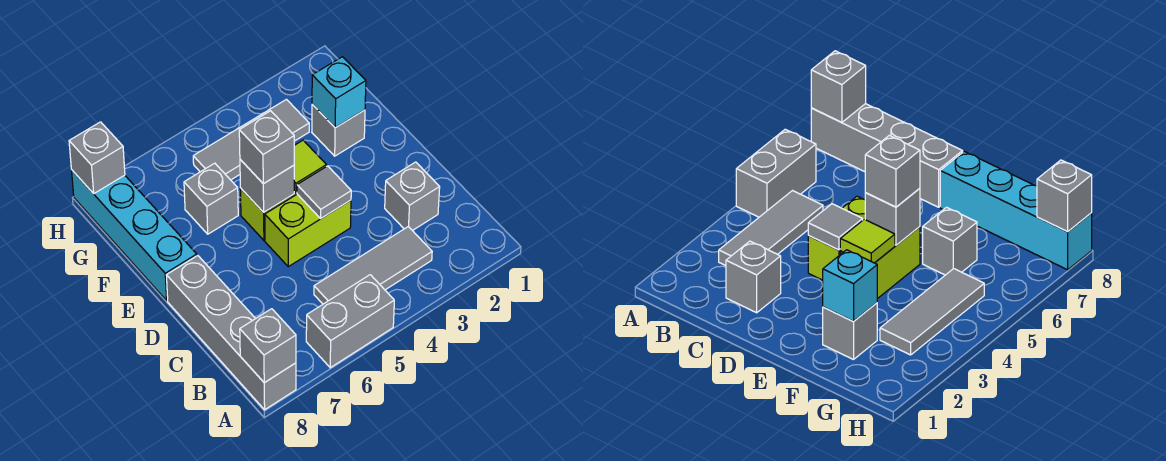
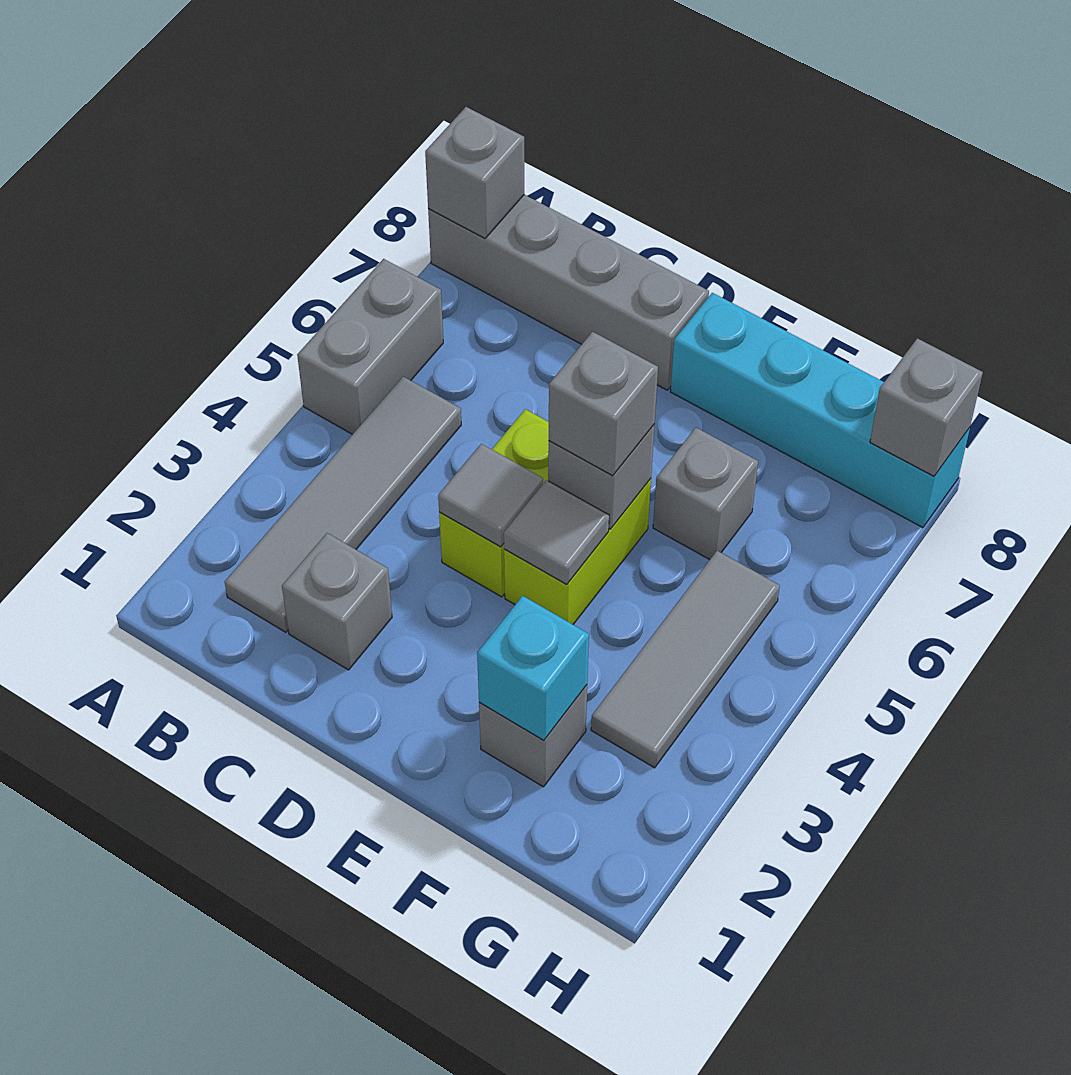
grey 1x3 tile [314,227,432,304] -> grey 1x4 tile [225,377,461,632]
lime 1x1 tile [294,140,327,192] -> grey 1x1 tile [504,480,609,584]

